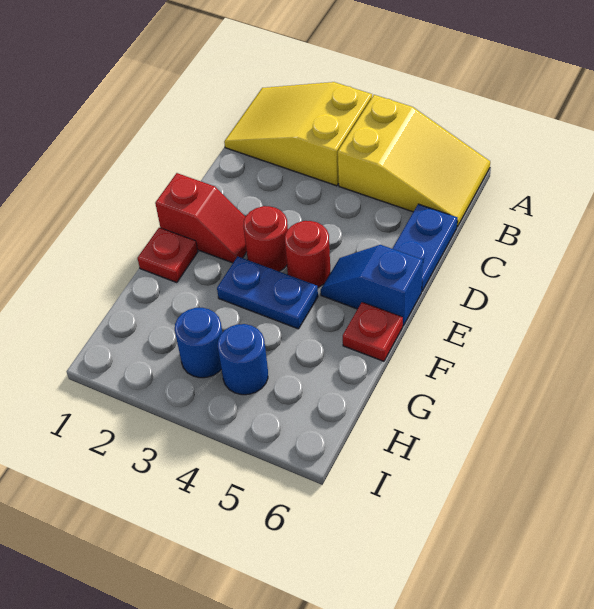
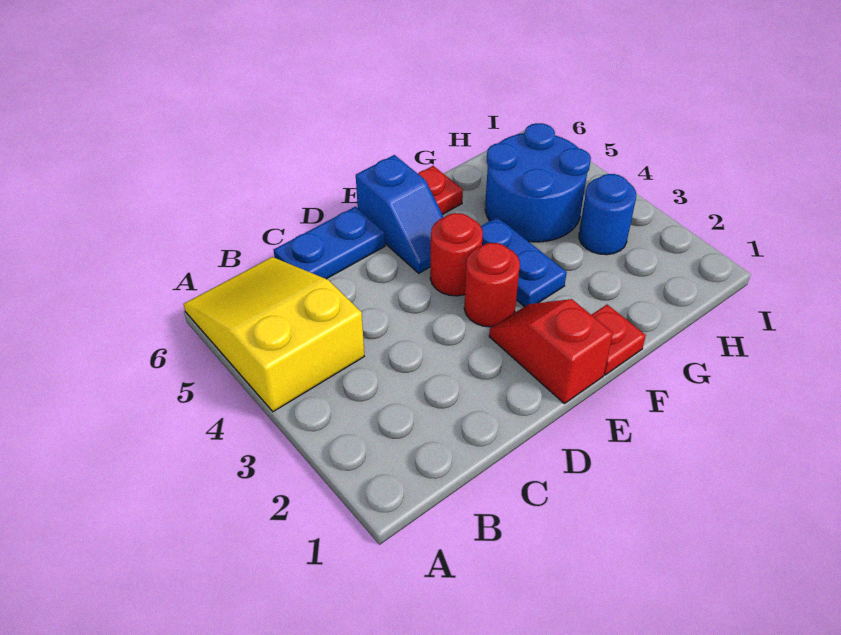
yellow 2x3 slope [224,82,372,186] -> none
blue 1x1 round brick [218,324,268,395] -> blue 2x2 round brick [485,123,591,242]

